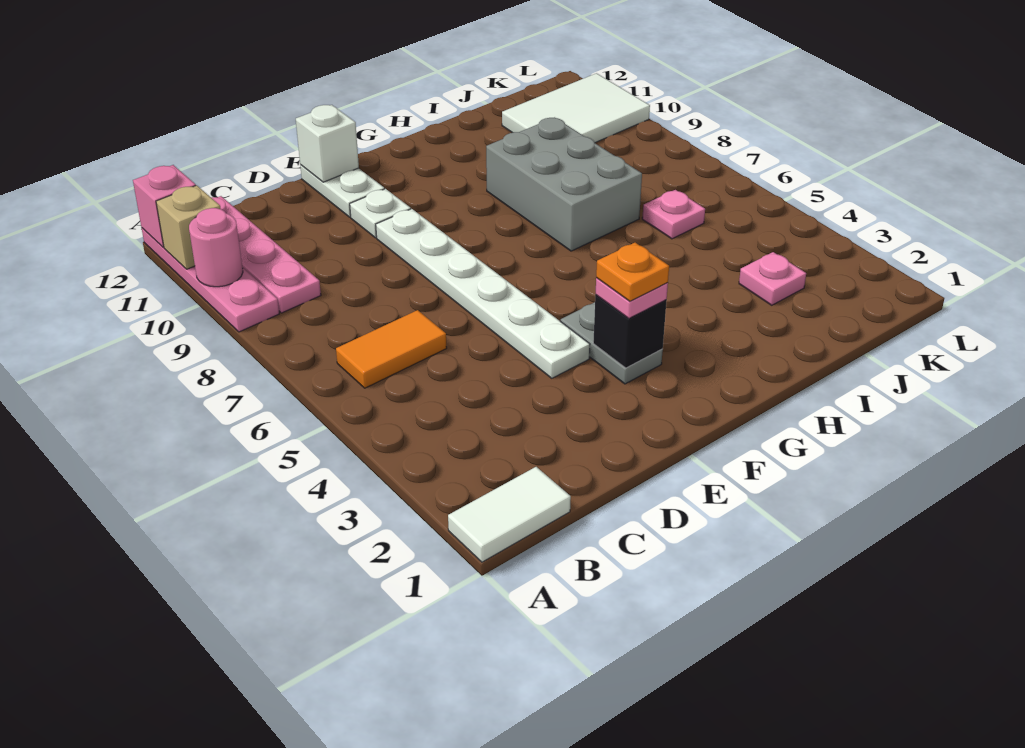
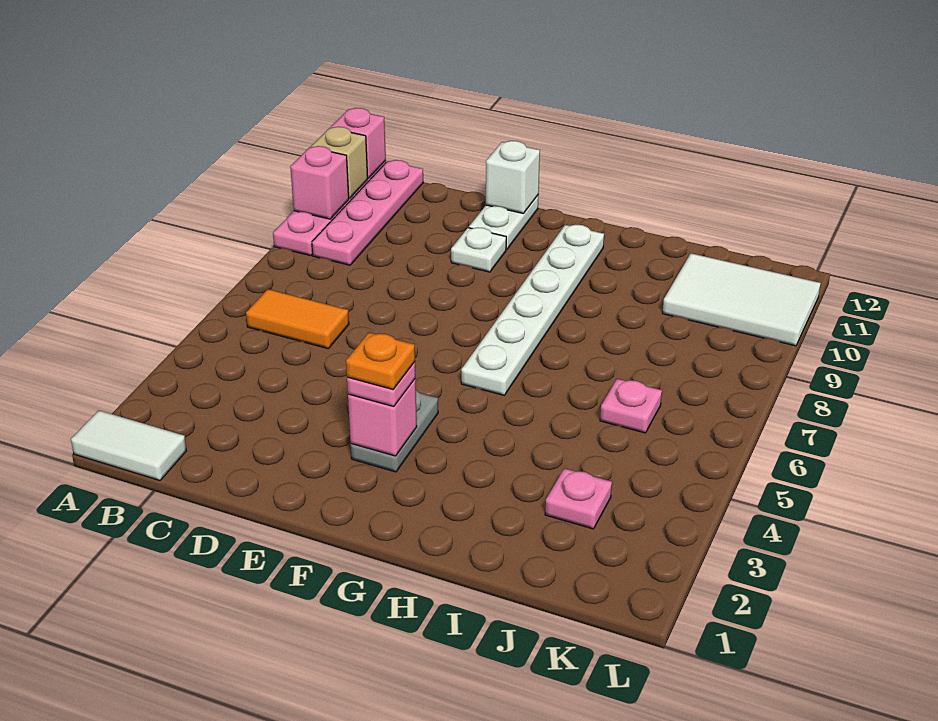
pink 1x1 round brick [189,208,243,287] -> pink 1x1 brick [290,146,349,219]
white 1x6 plate [376,209,590,378] -> white 1x6 plate moved to [461,225,604,395]
black 1x1 brick [593,295,667,368] -> pink 1x1 brick [348,379,417,456]
grey 2x3 brick [486,118,642,251] -> none

